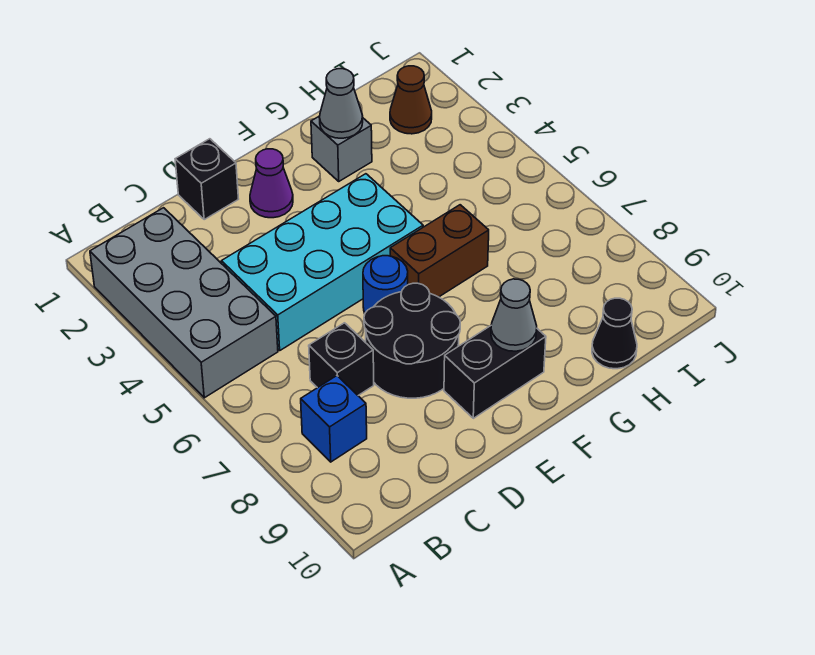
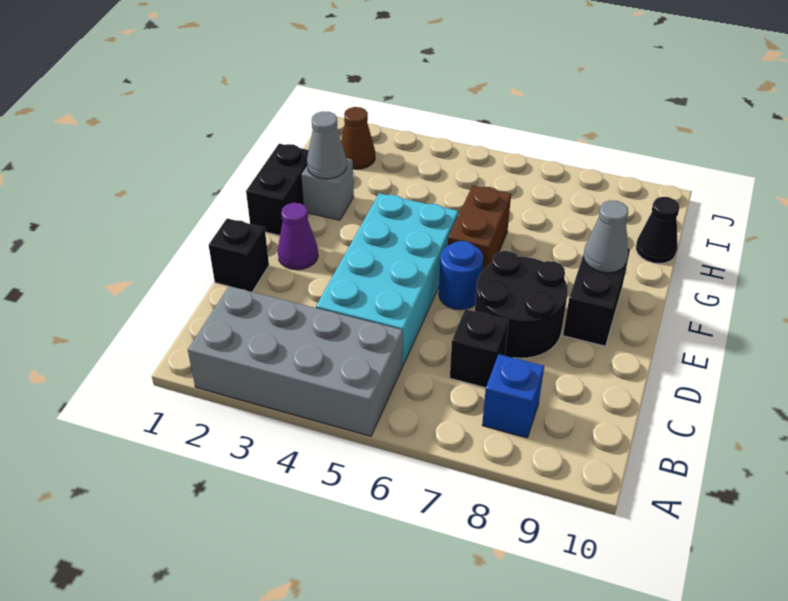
none -> black 1x2 brick [246,144,309,235]

